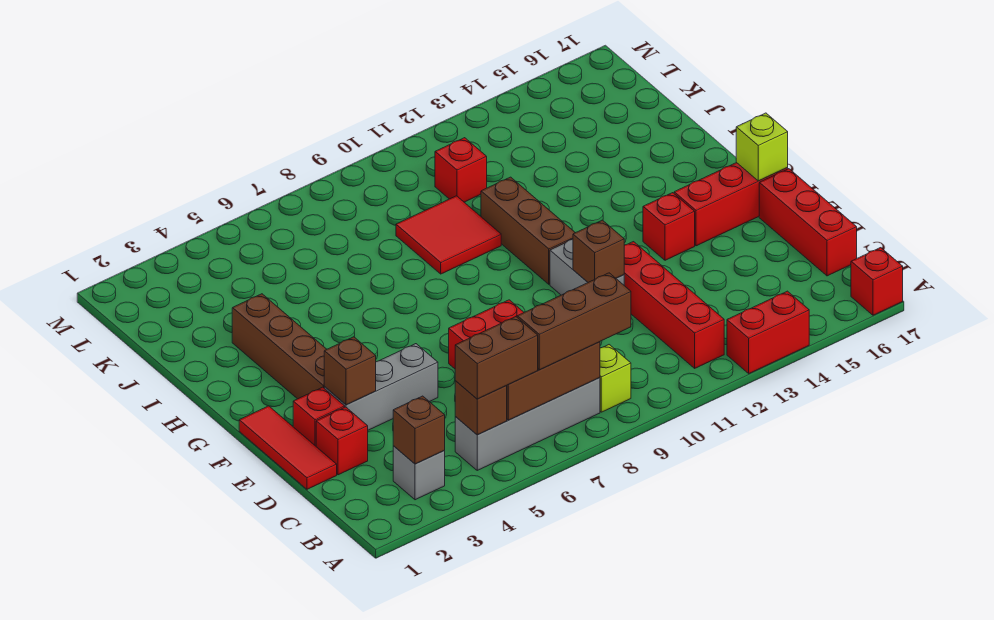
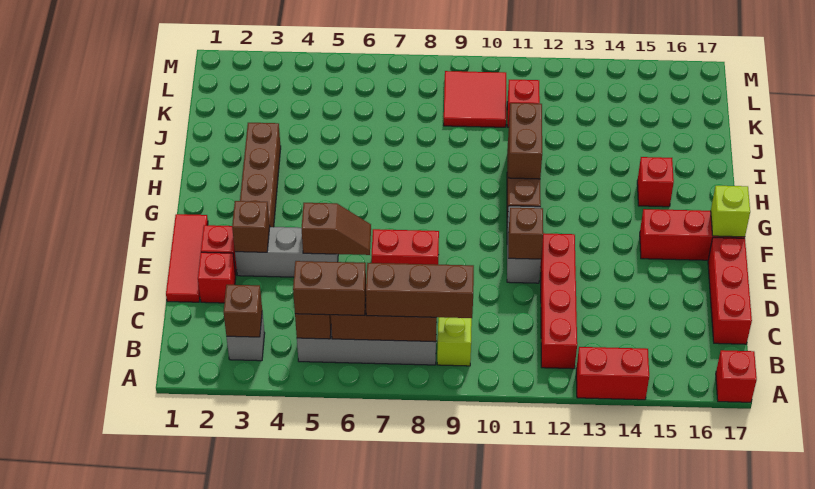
none -> brown 1x2 slope [302,203,371,255]
red 1x1 brick [643,193,695,260] -> red 1x1 brick moved to [637,157,674,207]
none -> brown 1x2 brick [509,103,542,179]
red 2x2 tile [396,196,501,274] -> red 2x2 tile moved to [444,71,506,127]

